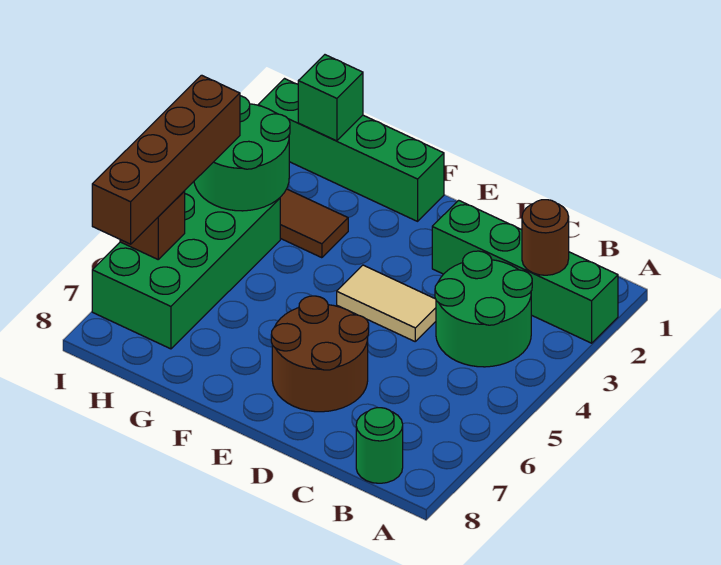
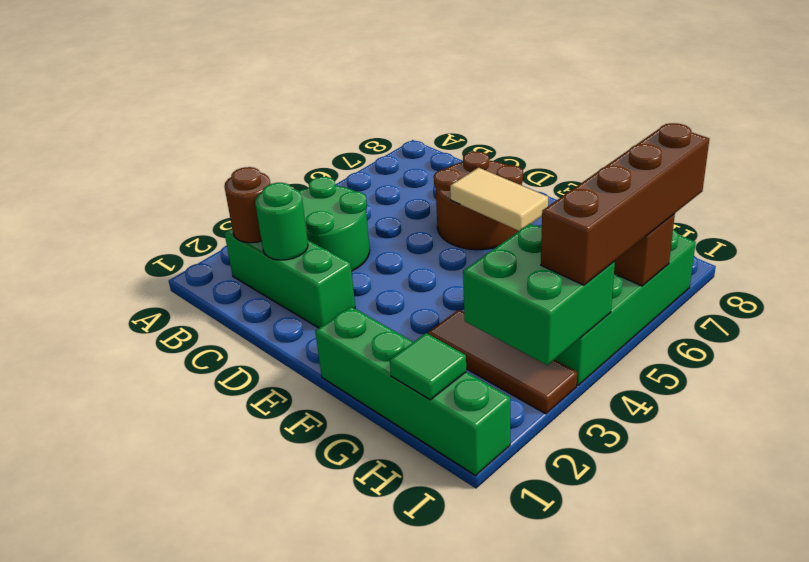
green 1x4 brick [432,200,618,343] -> green 1x3 brick [224,228,355,328]
green 1x1 round brick [356,408,403,483] -> green 1x1 round brick moved to [255,183,308,260]
tan 1x2 tile [337,265,436,341] -> tan 1x2 tile moved to [450,168,548,231]
green 1x1 brick [298,55,363,141] -> green 1x1 tile [390,333,466,400]
green 2x2 round brick [194,96,290,211] -> green 2x2 brick [463,224,615,365]

